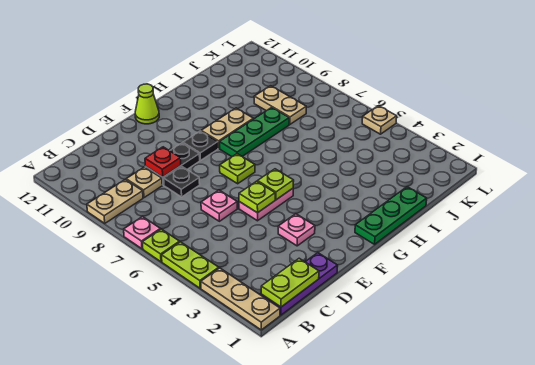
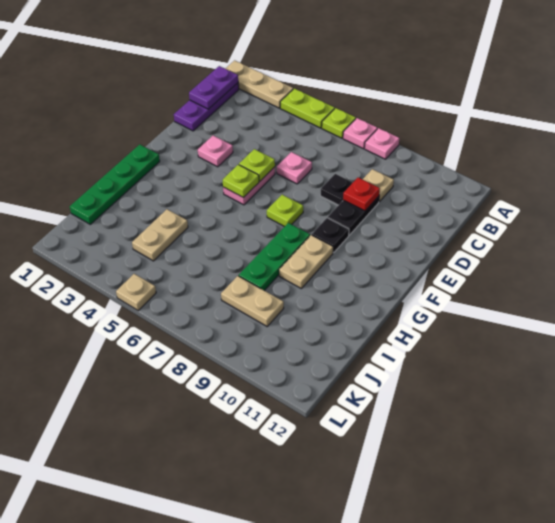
none -> pink 1x1 plate [365,128,399,159]
tan 1x2 plate [87,179,143,223] -> tan 1x2 plate moved to [132,209,188,261]
lime 1x2 plate [261,258,319,307] -> purple 1x2 plate [189,66,238,109]
lime 1x1 cone [135,84,159,124] -> none
green 1x3 plate [355,187,427,244] -> green 1x4 plate [70,144,160,224]

